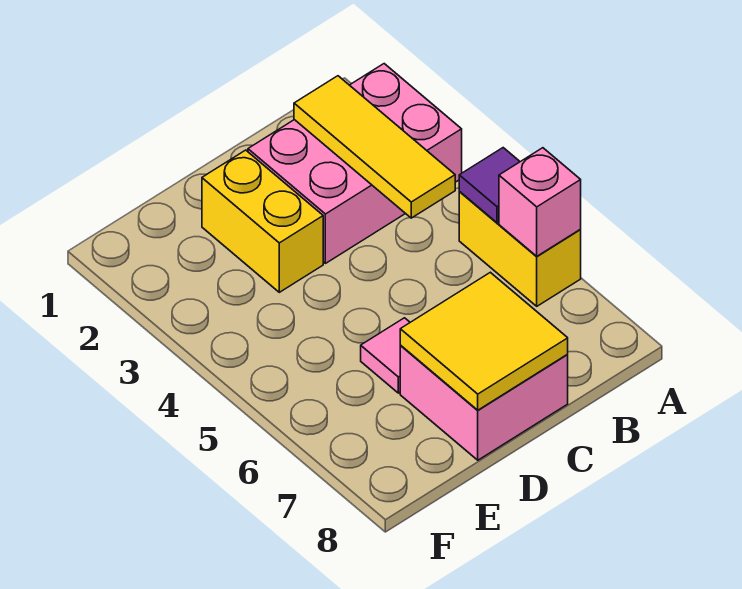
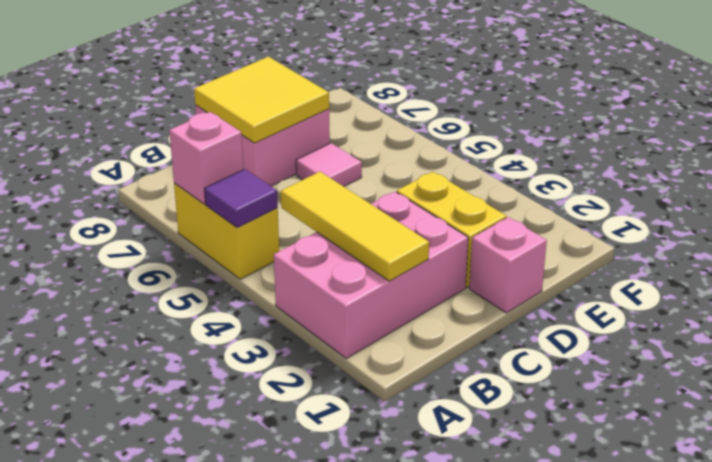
none -> pink 1x1 brick [469,217,547,313]

